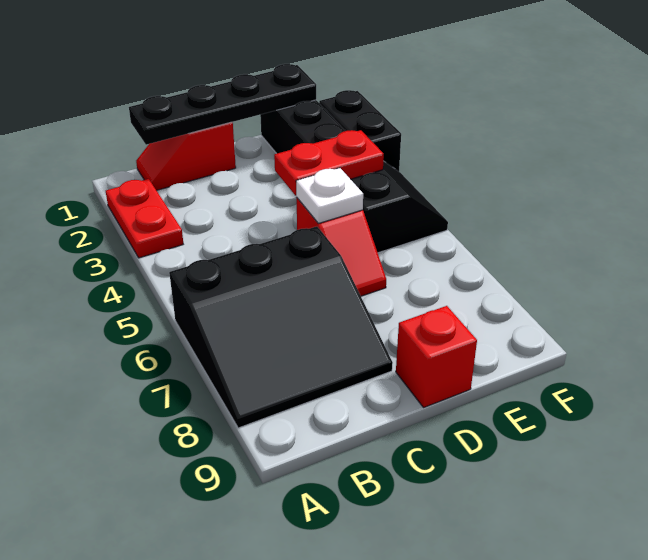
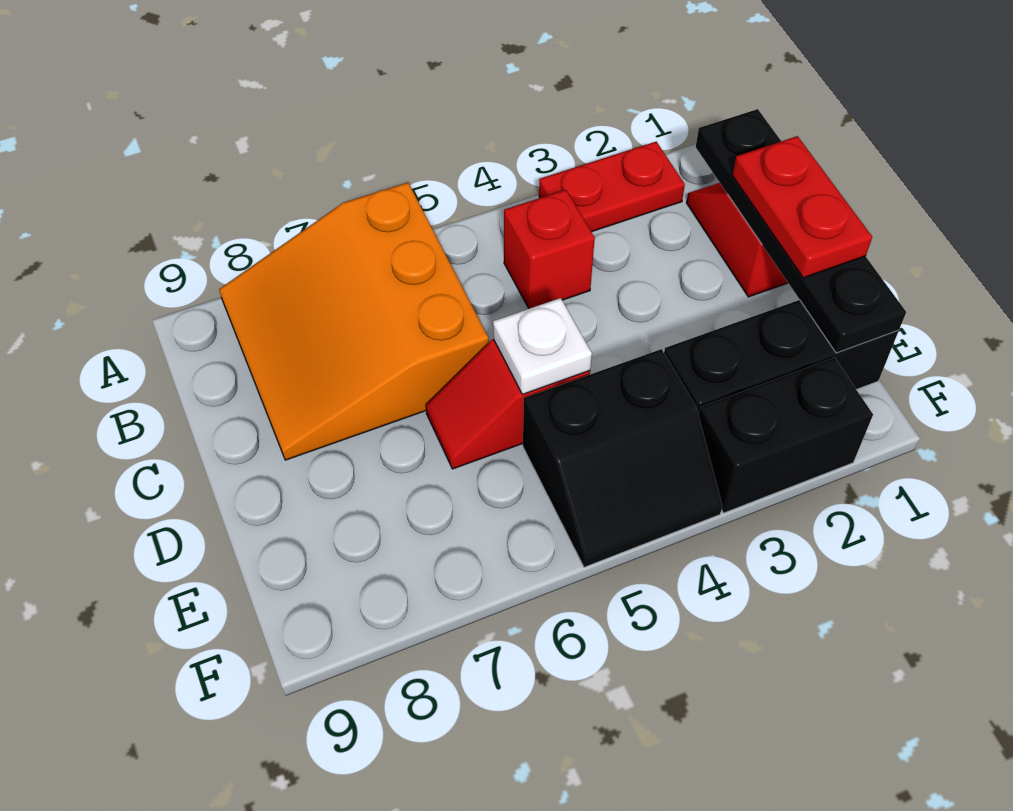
black 3x3 slope [169,226,393,428] -> orange 3x3 slope [219,183,489,460]
red 1x2 plate [274,130,384,195] -> red 1x2 plate moved to [732,136,872,278]
red 1x1 brick [396,306,477,407] -> red 1x1 brick moved to [504,190,595,309]

